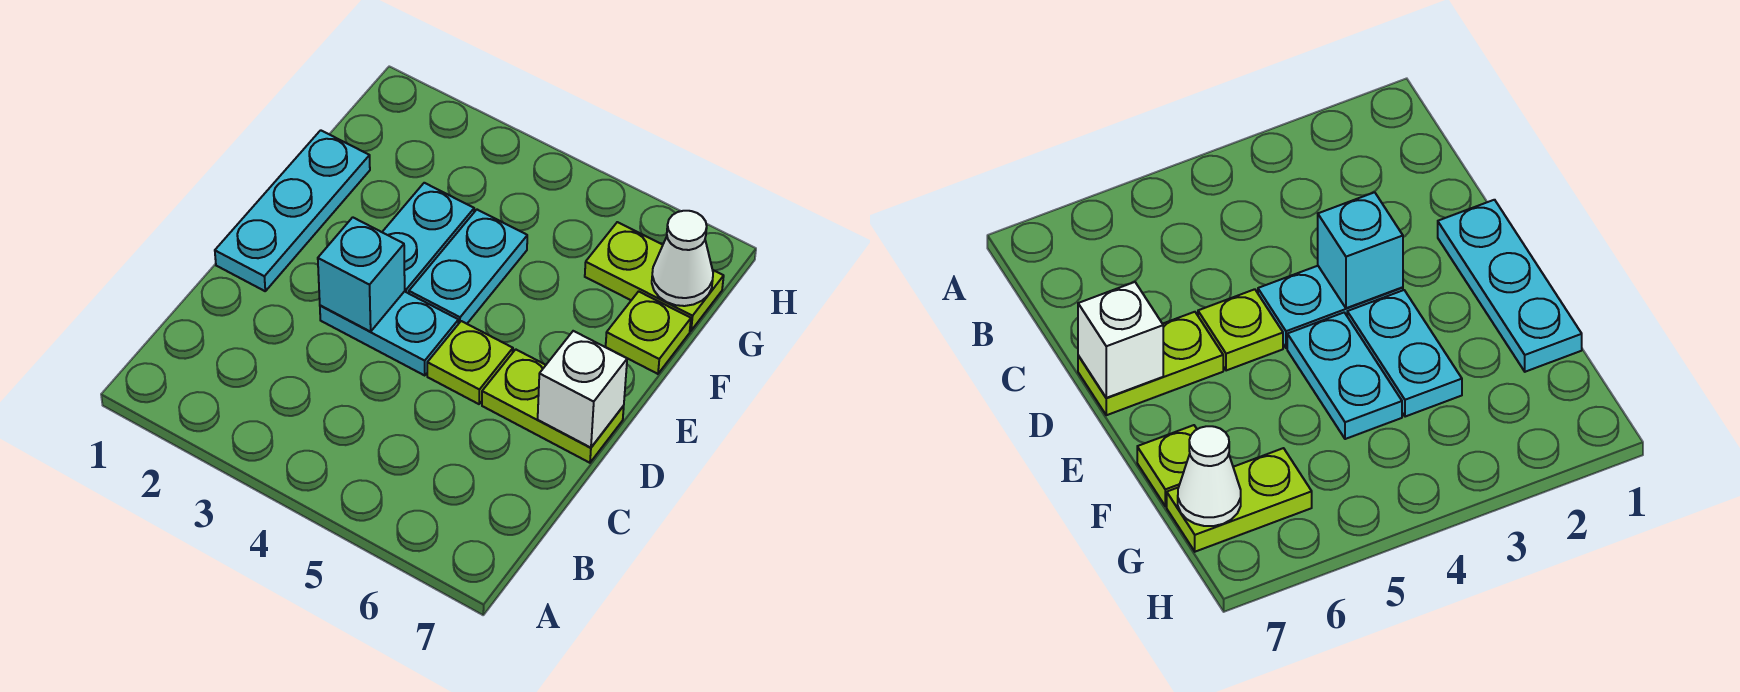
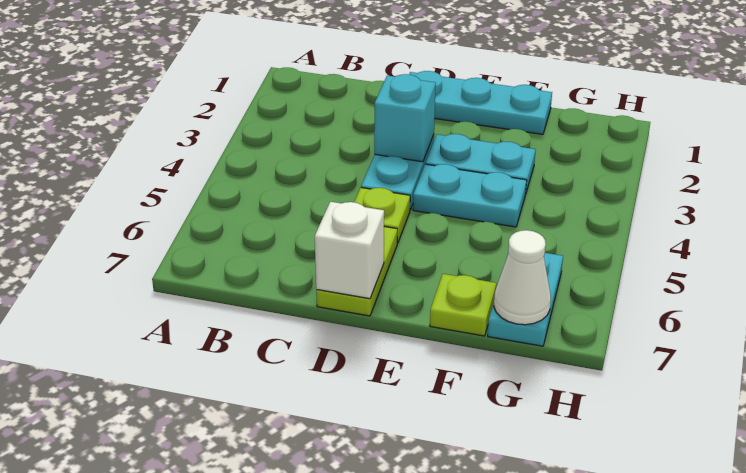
lime 1x2 plate [585,222,724,331] -> cyan 1x2 plate [488,253,563,346]

